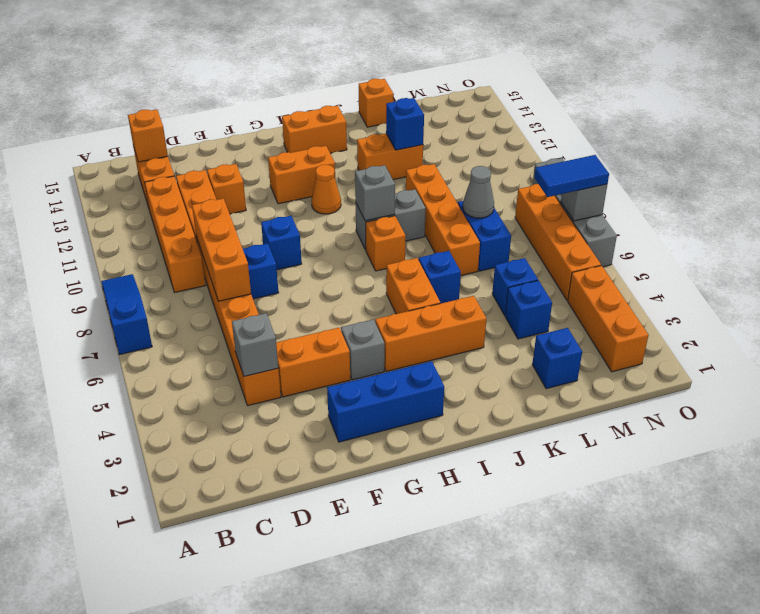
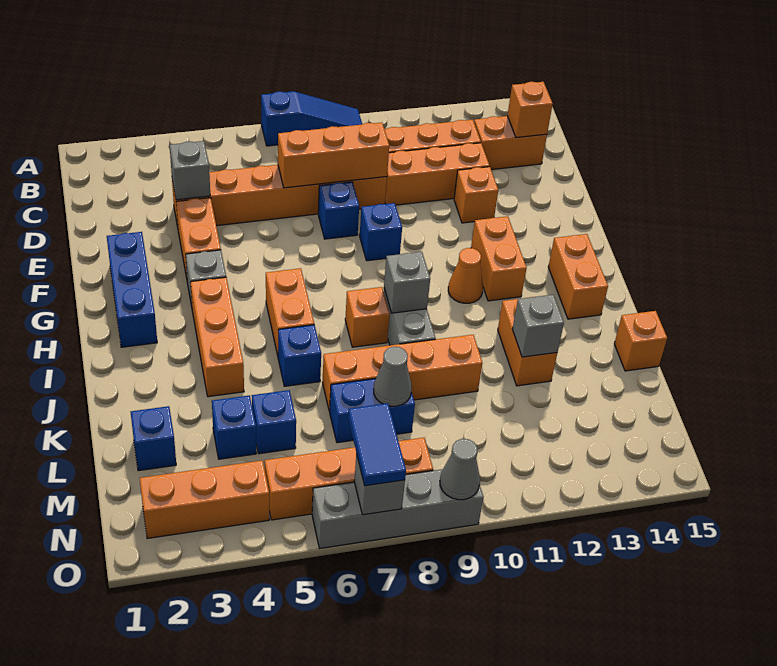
orange 1x2 brick [386,258,440,314] -> orange 1x2 brick turned to [266,268,314,355]
blue 1x1 brick [386,98,424,150] -> grey 1x1 brick [512,295,564,357]
none -> grey 1x1 cone [440,439,480,500]

